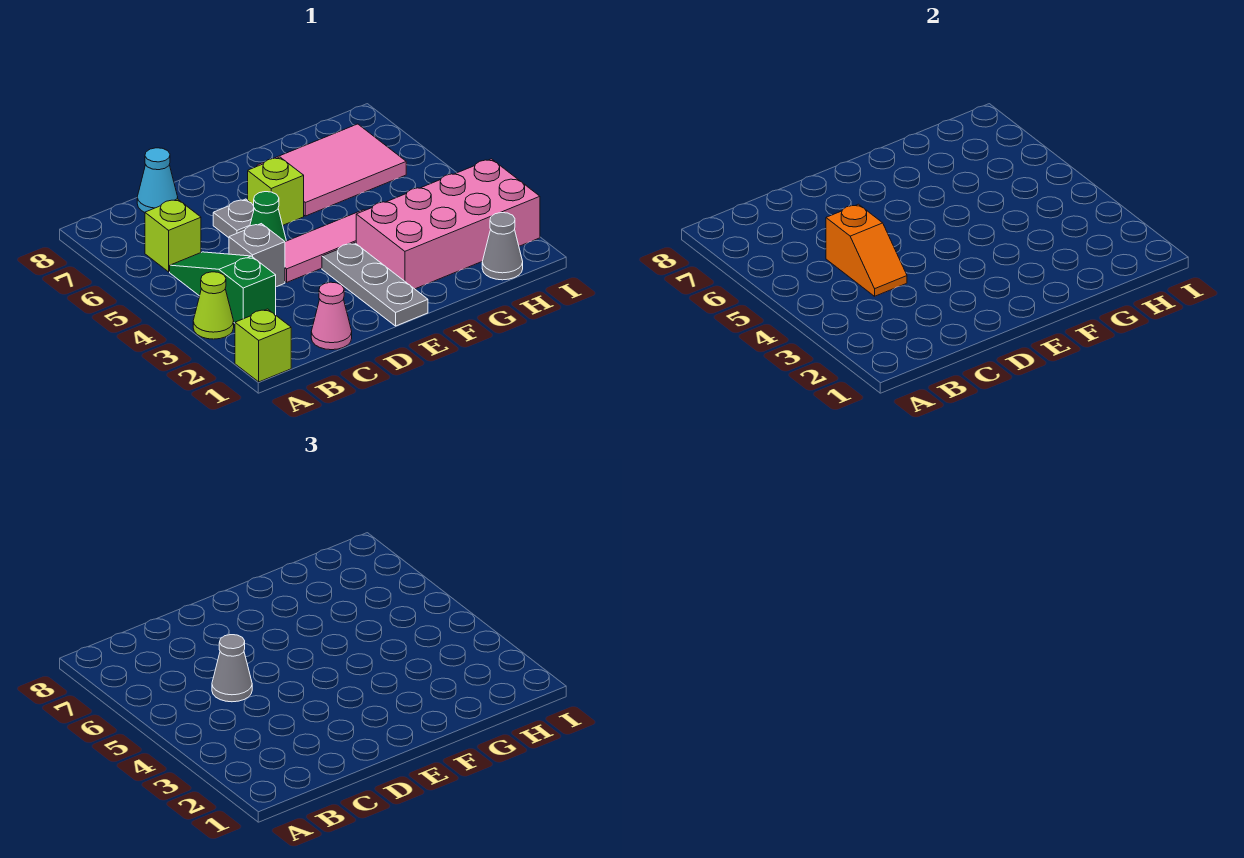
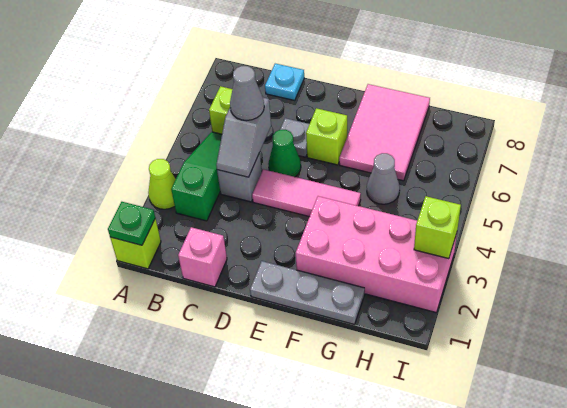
none -> green 1x1 plate [108,202,155,245]
pink 1x1 cone [311,282,352,350] -> pink 1x1 brick [178,227,227,287]
orange 1x2 slope [826,204,907,296] -> grey 1x2 slope [216,98,271,177]
cyan 1x1 cone [137,148,178,212] -> cyan 1x1 plate [265,64,304,100]
grey 1x3 plate [322,243,428,326] -> grey 1x3 plate turned to [250,261,365,324]
pink 2x3 tile [257,124,406,216] -> pink 2x3 tile turned to [339,84,430,181]
grey 1x1 cone [482,213,523,280] -> grey 1x1 cone moved to [367,153,400,204]
none -> lime 1x1 brick [414,196,461,259]

